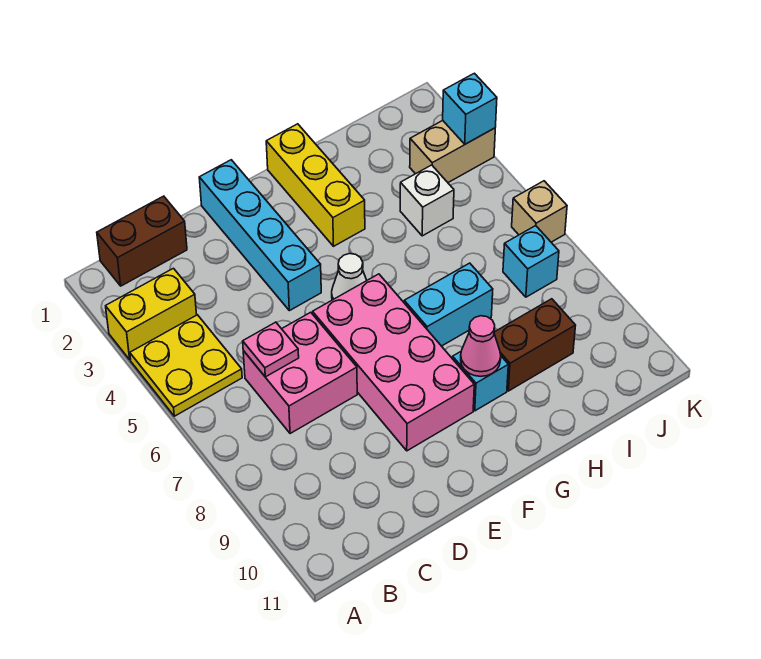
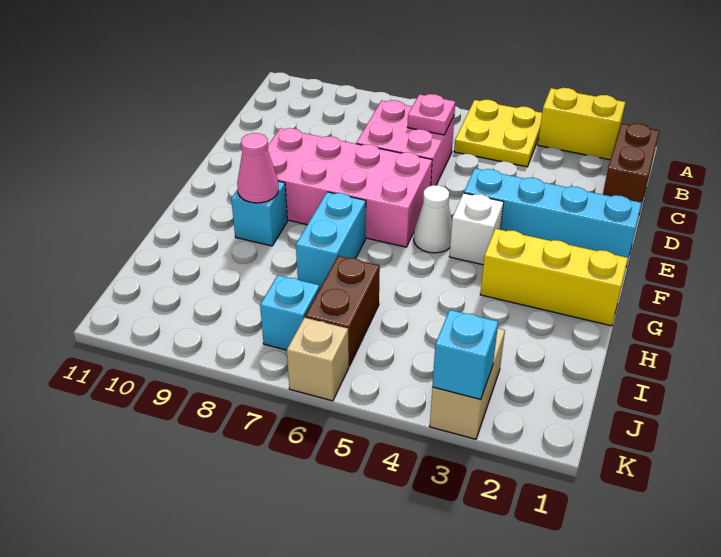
yellow 1x2 brick [106,268,197,360] -> yellow 1x2 brick turned to [538,88,625,160]
brown 1x2 brick [494,299,576,391] -> brown 1x2 brick moved to [305,256,380,366]
white 1x1 brick [400,165,454,236] -> white 1x1 brick moved to [449,193,503,265]

